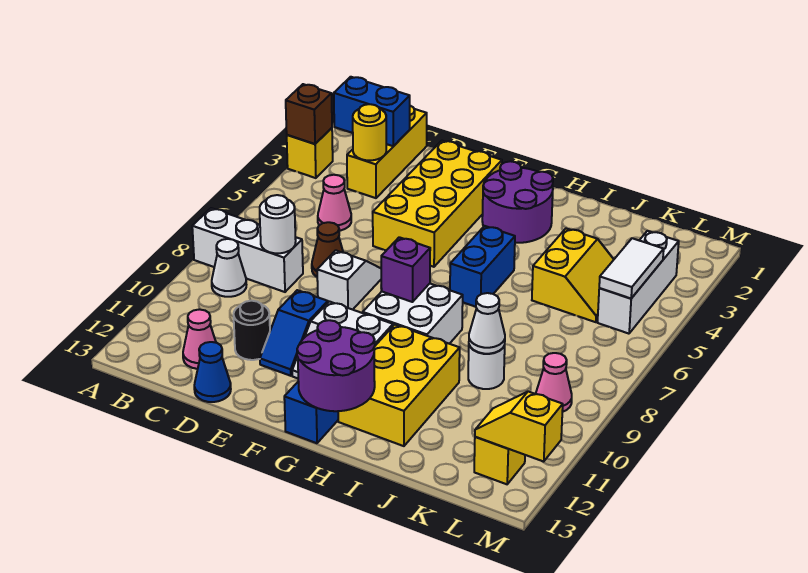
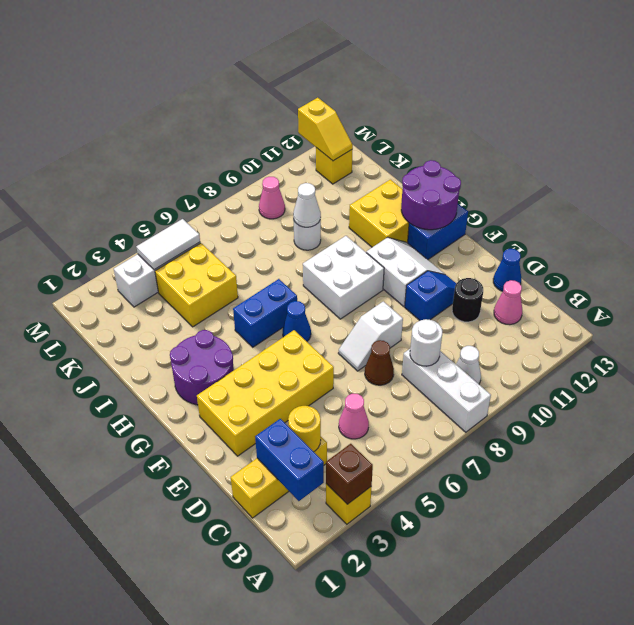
none -> blue 1x1 cone [283,301,311,341]
purple 1x1 brick [381,237,430,302] -> none
yellow 2x3 brick [338,325,460,446] -> yellow 2x2 brick [349,180,409,247]
yellow 2x2 slope [532,229,614,322] -> yellow 2x2 brick [155,243,238,327]

